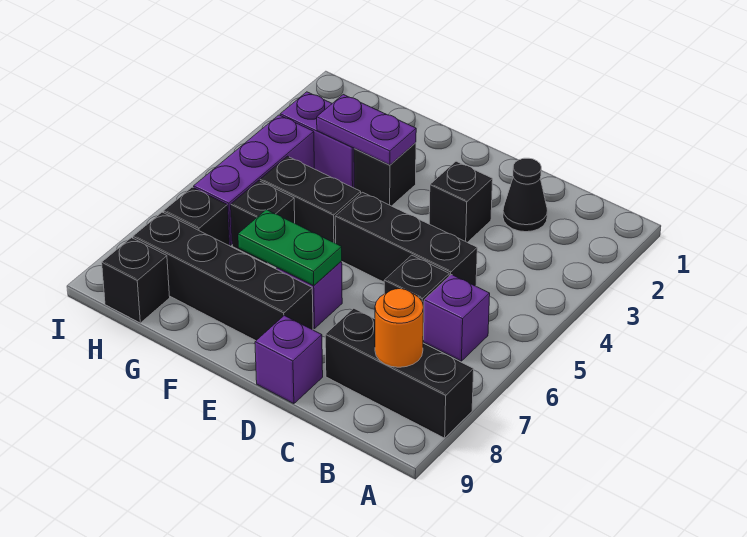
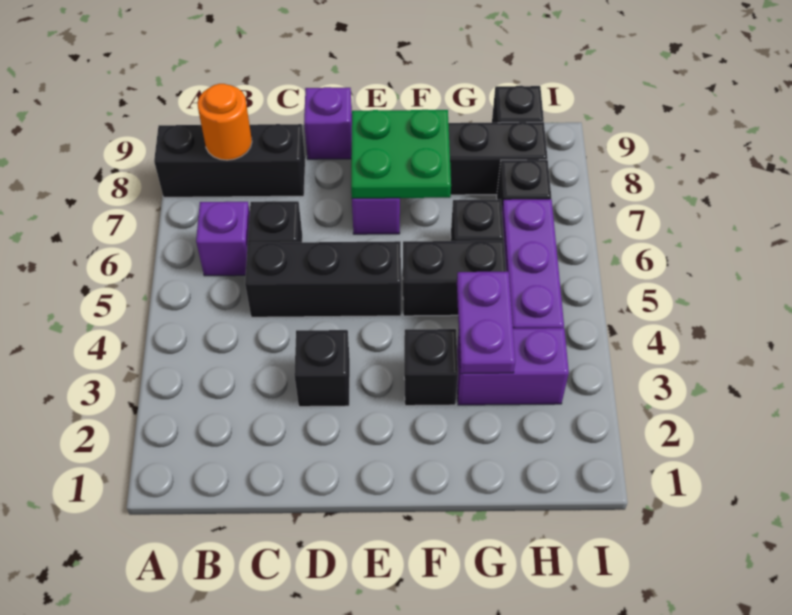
black 1x1 cone [503,158,548,232] -> none
green 1x2 plate [238,210,342,285] -> green 2x2 plate [351,110,451,198]
purple 1x2 plate [317,95,416,165] -> purple 1x2 plate turned to [457,272,515,374]

